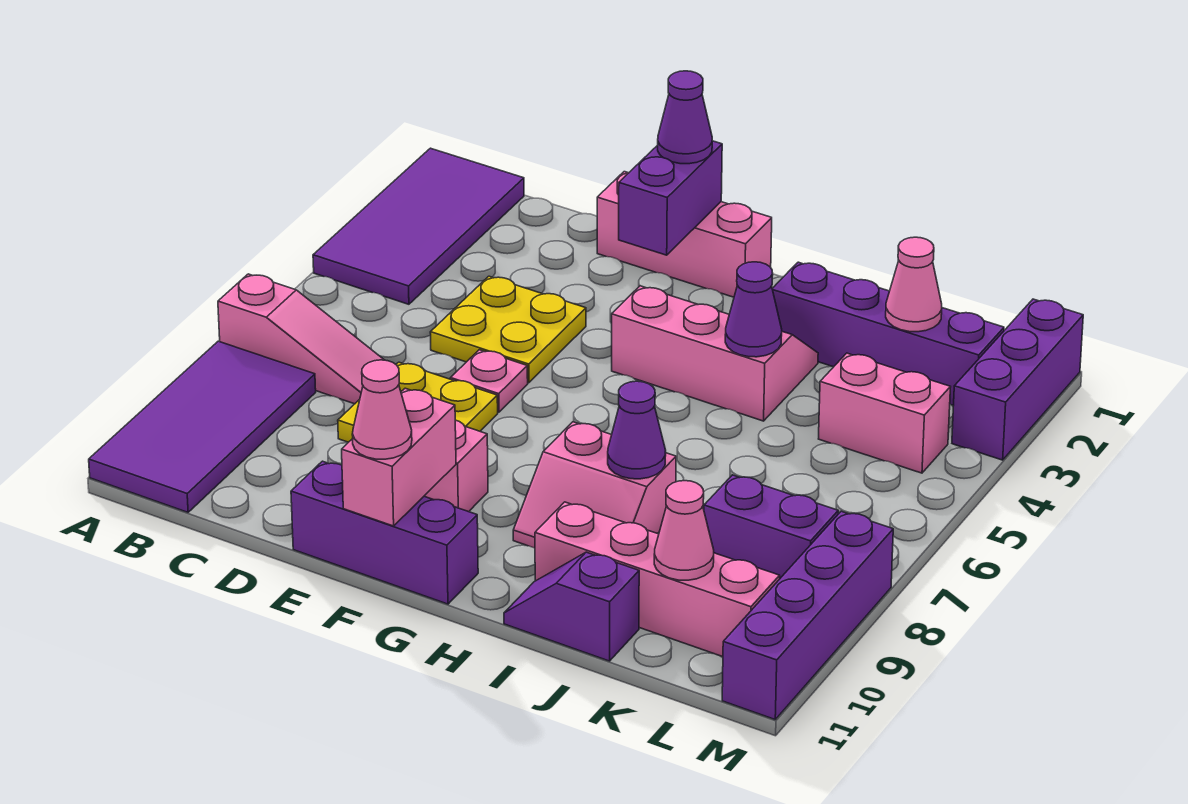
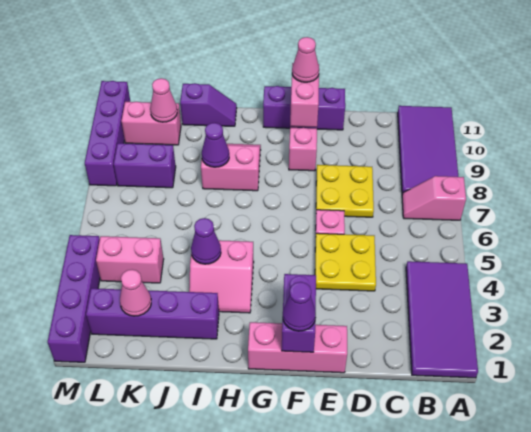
pink 1x3 slope [218,274,384,404] -> pink 1x2 slope [402,176,466,220]
pink 2x3 slope [612,286,818,421] -> pink 2x2 slope [189,240,254,313]
pink 1x4 brick [535,502,780,657] -> pink 1x2 brick [121,102,181,145]
purple 1x3 brick [952,299,1083,460] -> purple 1x4 brick [48,235,100,362]

